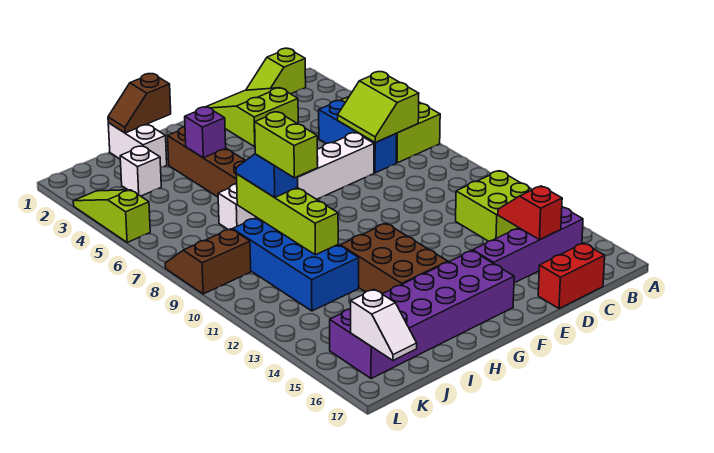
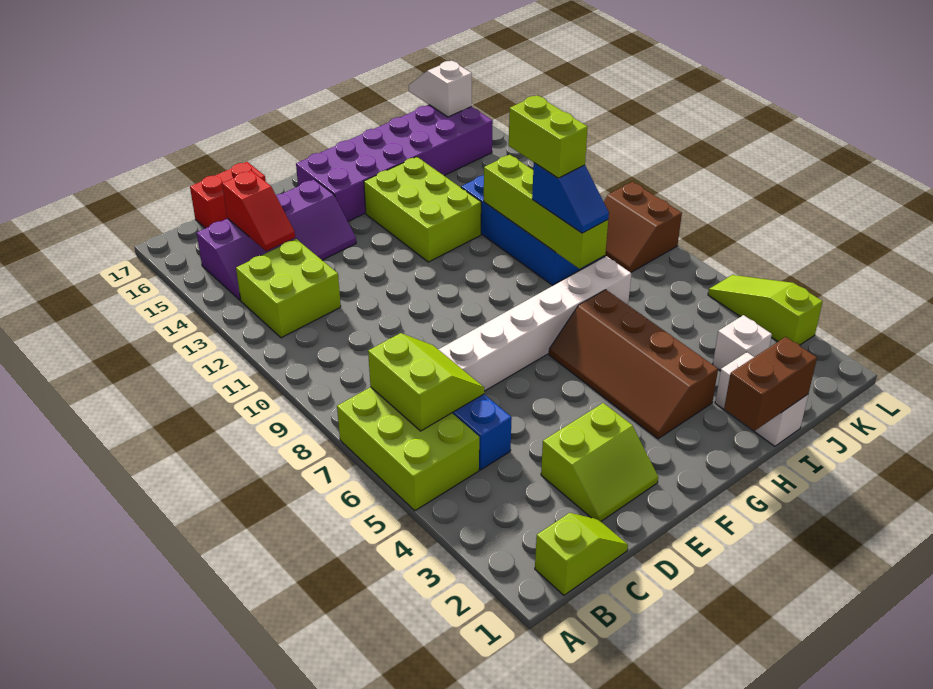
lime 2x3 slope [206,88,298,147] -> lime 2x2 slope [541,403,658,521]
brown 2x3 brick [340,223,448,294] -> lime 2x3 brick [364,157,481,262]
brown 1x2 slope [108,74,171,133] -> brown 1x2 brick [724,337,817,431]
purple 1x1 brick [185,107,226,158] -> none
brown 2x2 slope [165,229,251,294] -> brown 2x2 slope turned to [604,182,682,273]
lime 1x3 slope [73,190,150,242] -> lime 1x3 slope turned to [708,275,823,345]

